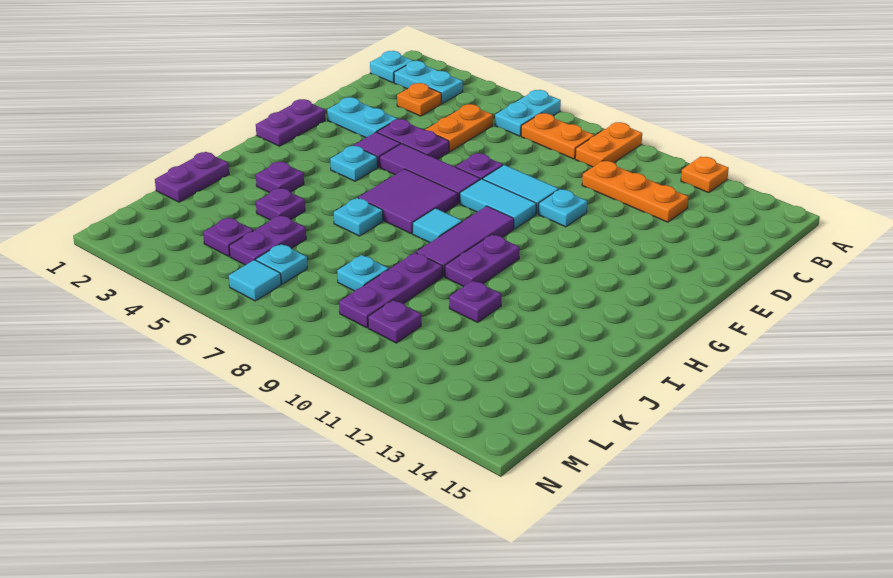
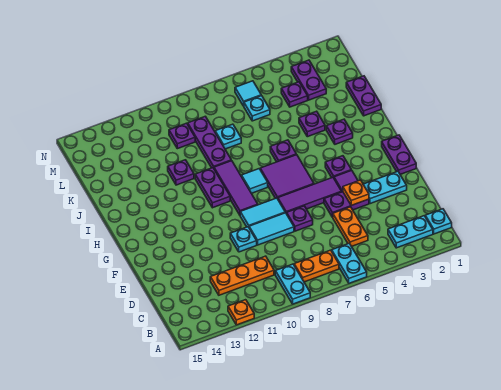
orange 1x2 plate [575,122,642,167] -> cyan 1x2 plate [275,264,310,304]
orange 1x1 plate [397,83,441,116] -> orange 1x1 plate moved to [343,180,369,205]
cyan 1x1 plate [330,146,378,181] -> purple 1x1 plate [325,156,351,178]
cyan 1x1 plate [334,198,383,236] -> purple 1x1 plate [270,140,296,162]
purple 1x2 plate [229,215,306,265] -> purple 1x2 plate moved to [291,60,326,100]

